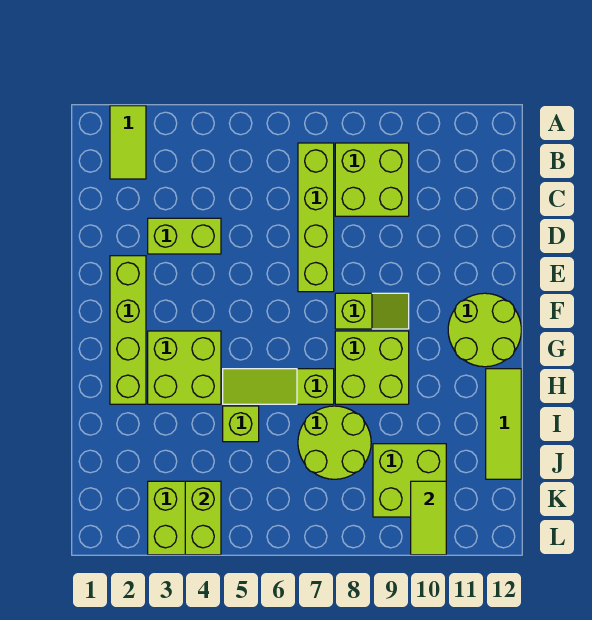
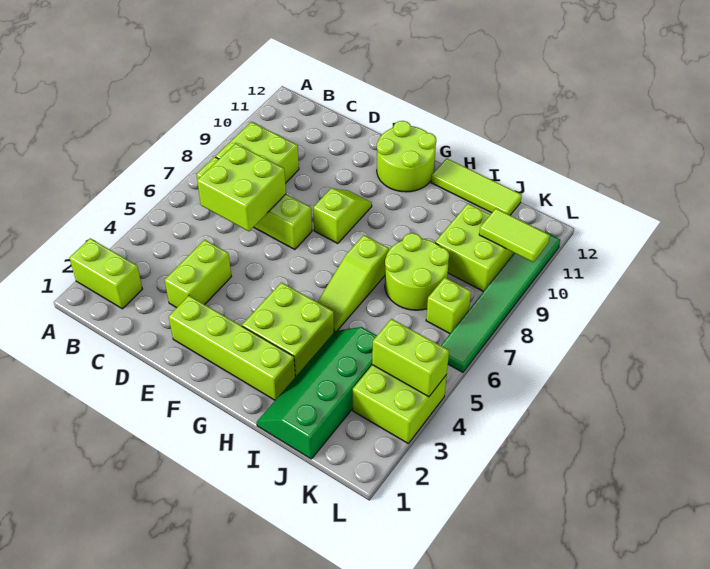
lime 1x2 tile [110,106,146,179] -> lime 1x2 brick [70,238,142,309]
lime 2x2 brick [335,331,409,404] -> lime 2x2 brick moved to [197,143,286,231]
none -> green 2x4 slope [257,327,377,459]
lime 1x1 brick [223,406,259,442] -> lime 1x1 brick moved to [426,277,471,334]
none -> green 1x6 tile [441,227,560,372]

